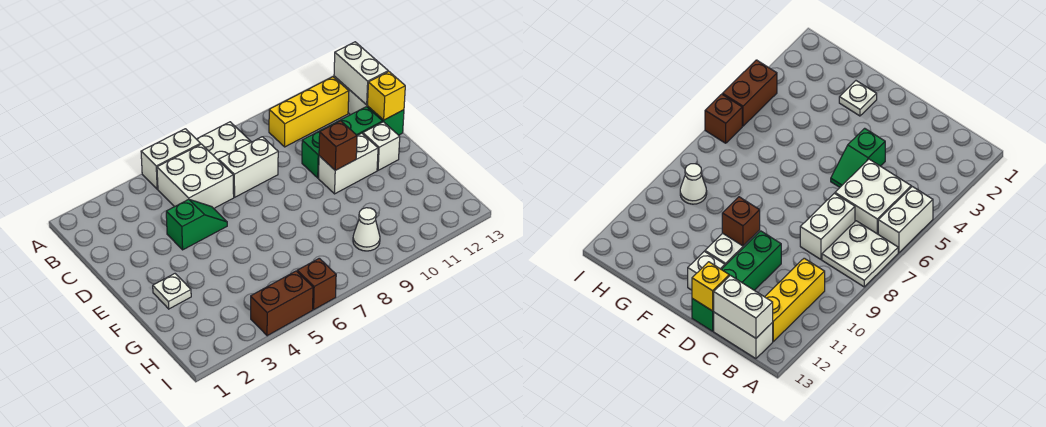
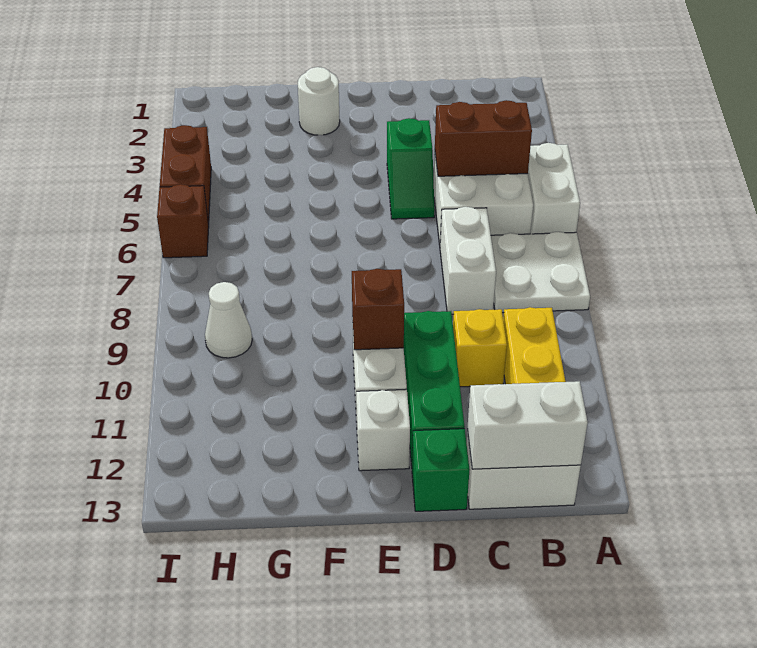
none -> brown 1x2 brick [435,100,532,176]
yellow 1x1 brick [368,72,405,120] -> yellow 1x1 brick moved to [453,309,507,387]
white 1x1 plate [153,274,191,309] -> white 1x1 round brick [298,67,340,135]

